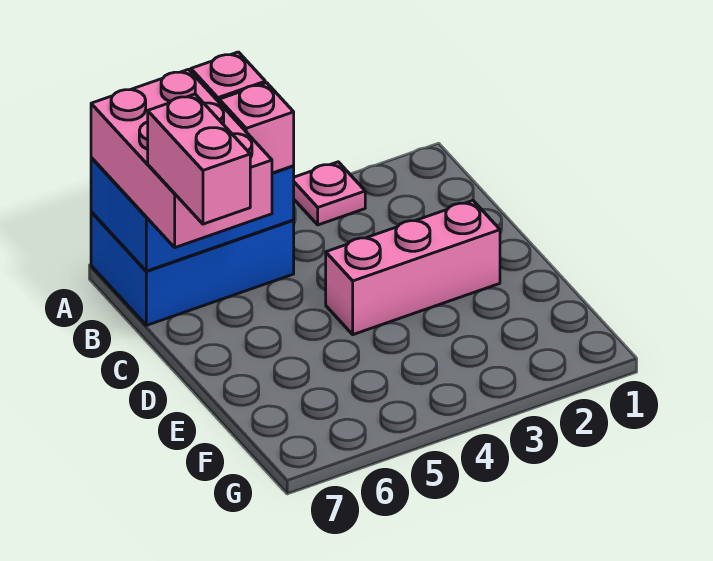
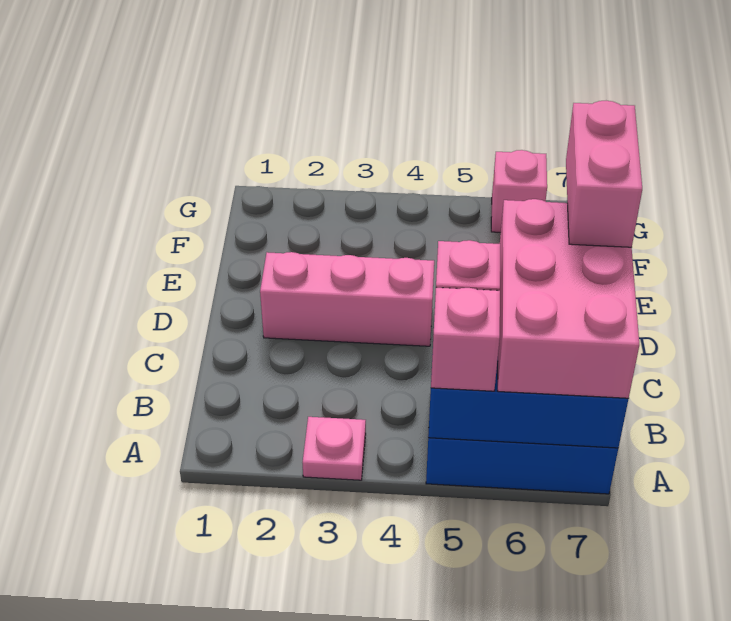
none -> pink 1x1 brick [491,150,547,232]

